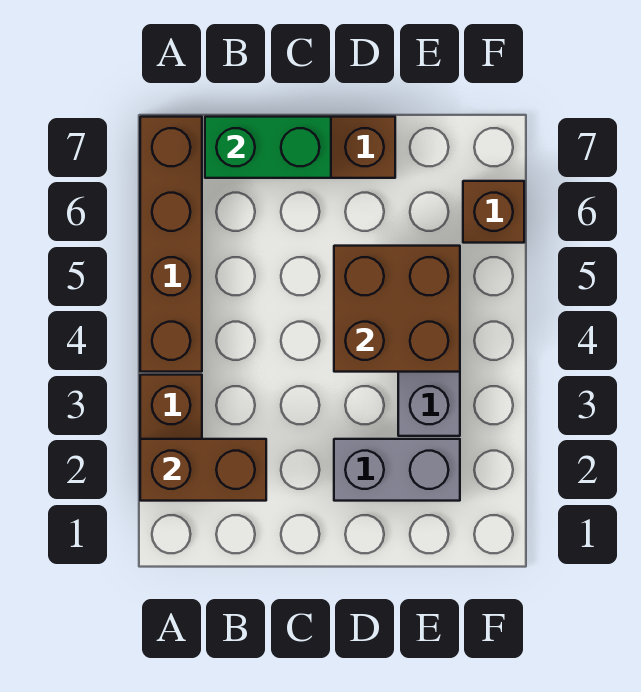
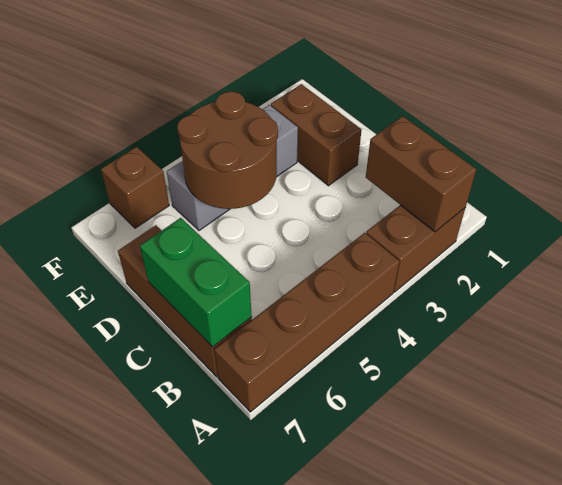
grey 1x2 brick [334,439,460,501] -> brown 1x2 brick [271,84,361,186]
brown 2x2 brick [334,246,460,372] -> brown 2x2 round brick [177,92,278,209]

